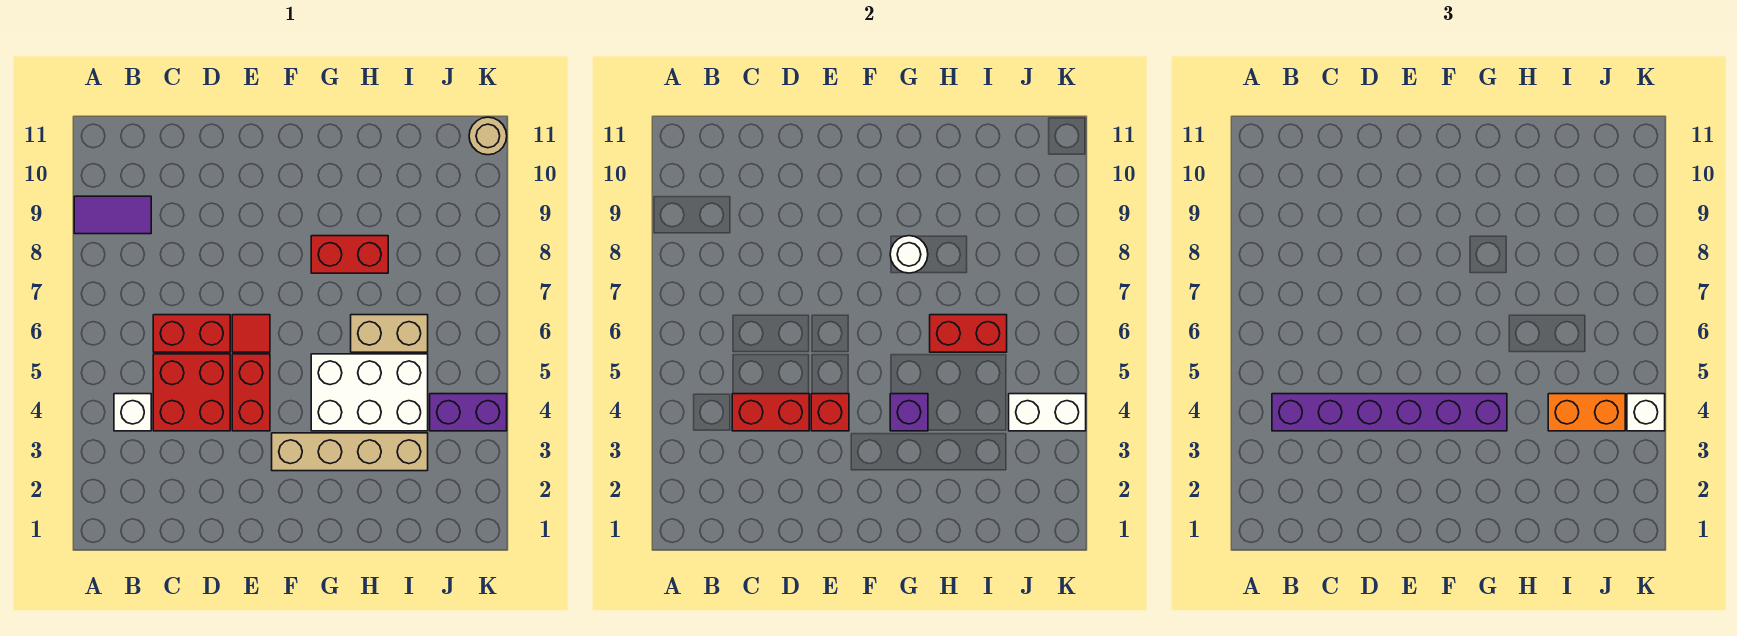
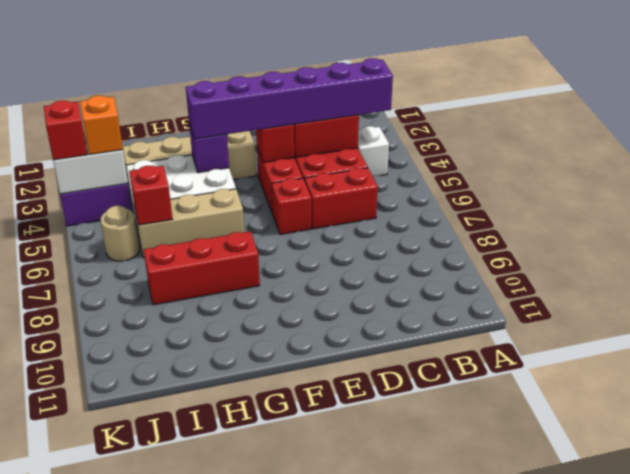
purple 1x2 tile [74,196,151,234] -> none
red 1x1 tile [232,315,270,352] -> red 1x1 brick [271,178,311,234]
red 1x2 brick [311,236,388,273] -> red 1x3 brick [144,231,260,305]
white 1x1 round brick [890,236,928,273] -> none
tan 1x2 brick [351,315,428,352] -> tan 1x3 brick [135,189,244,258]
red 1x2 brick [930,315,1007,352] -> red 1x1 brick [129,166,172,225]
orange 1x2 brick [1548,394,1625,431] -> orange 1x1 brick [80,96,123,155]
white 1x1 brick [1627,394,1665,431] -> red 1x1 brick [44,101,87,160]
tan 1x1 round brick [469,117,507,155] -> tan 1x1 round brick moved to [100,206,139,261]

